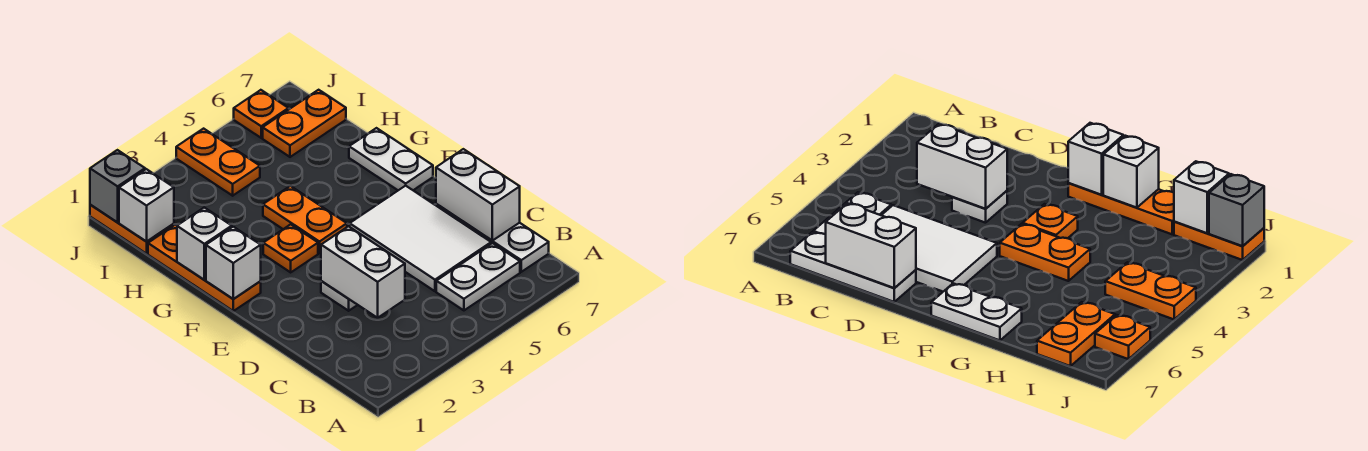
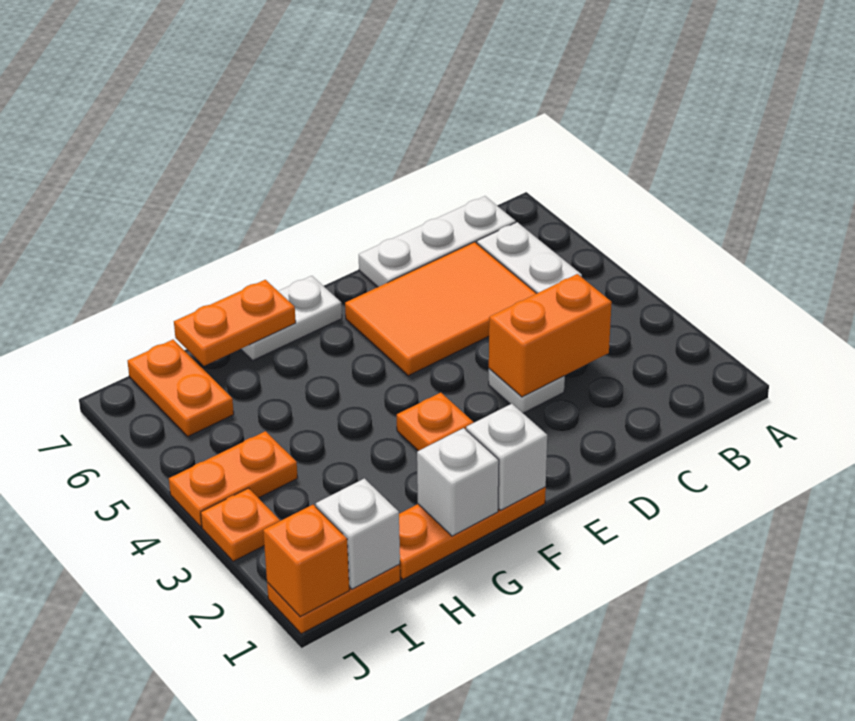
white 1x2 brick [321,226,405,318] -> orange 1x2 brick [489,274,612,397]
white 2x3 tile [350,186,491,291] -> orange 2x3 tile [345,242,537,376]
white 1x2 brick [436,149,520,241] -> none
orange 1x2 plate [263,186,347,253] -> orange 1x2 plate moved to [174,280,296,366]
grey 1x1 brick [90,150,145,222] -> orange 1x1 brick [263,505,349,617]
orange 1x1 plate [234,90,289,138] -> orange 1x1 plate moved to [201,488,280,561]

